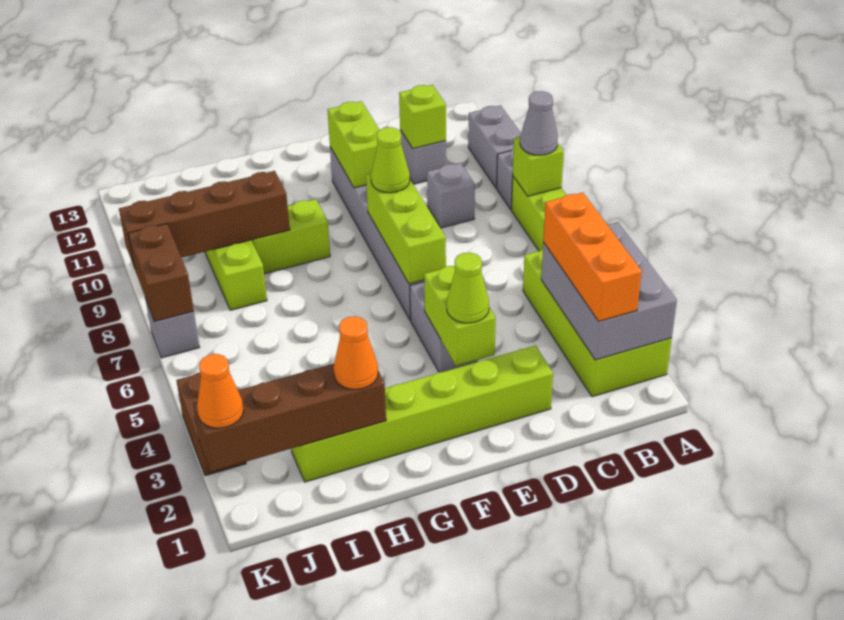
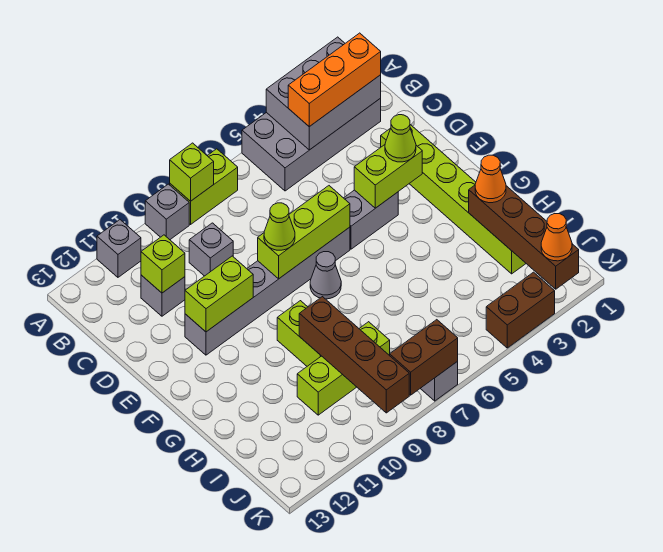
lime 2x4 brick [523,249,672,397] -> grey 2x4 brick [242,98,381,191]
grey 1x1 cone [520,91,558,155] -> grey 1x1 cone moved to [310,252,341,299]
grey 1x2 brick [468,105,521,188] -> grey 1x1 brick [97,220,141,277]

